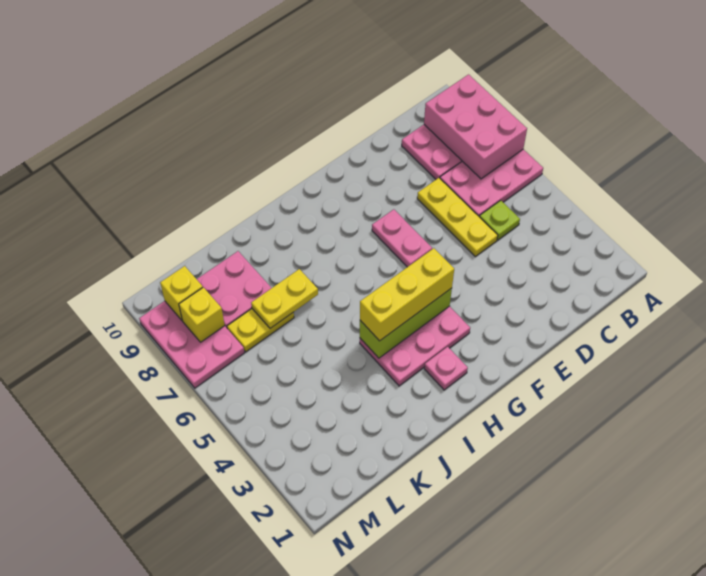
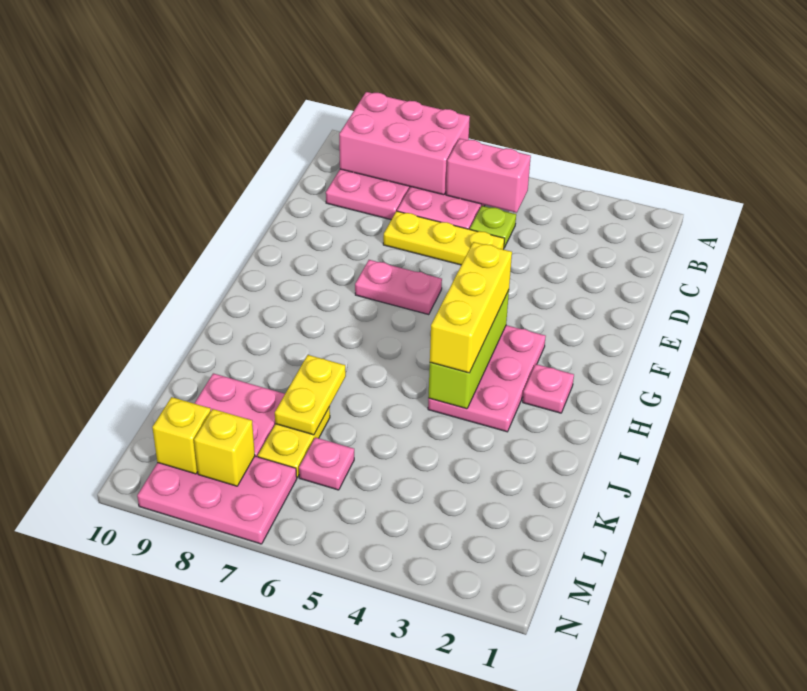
none -> pink 1x2 brick [446,139,531,213]
none -> pink 1x1 plate [299,437,354,490]

